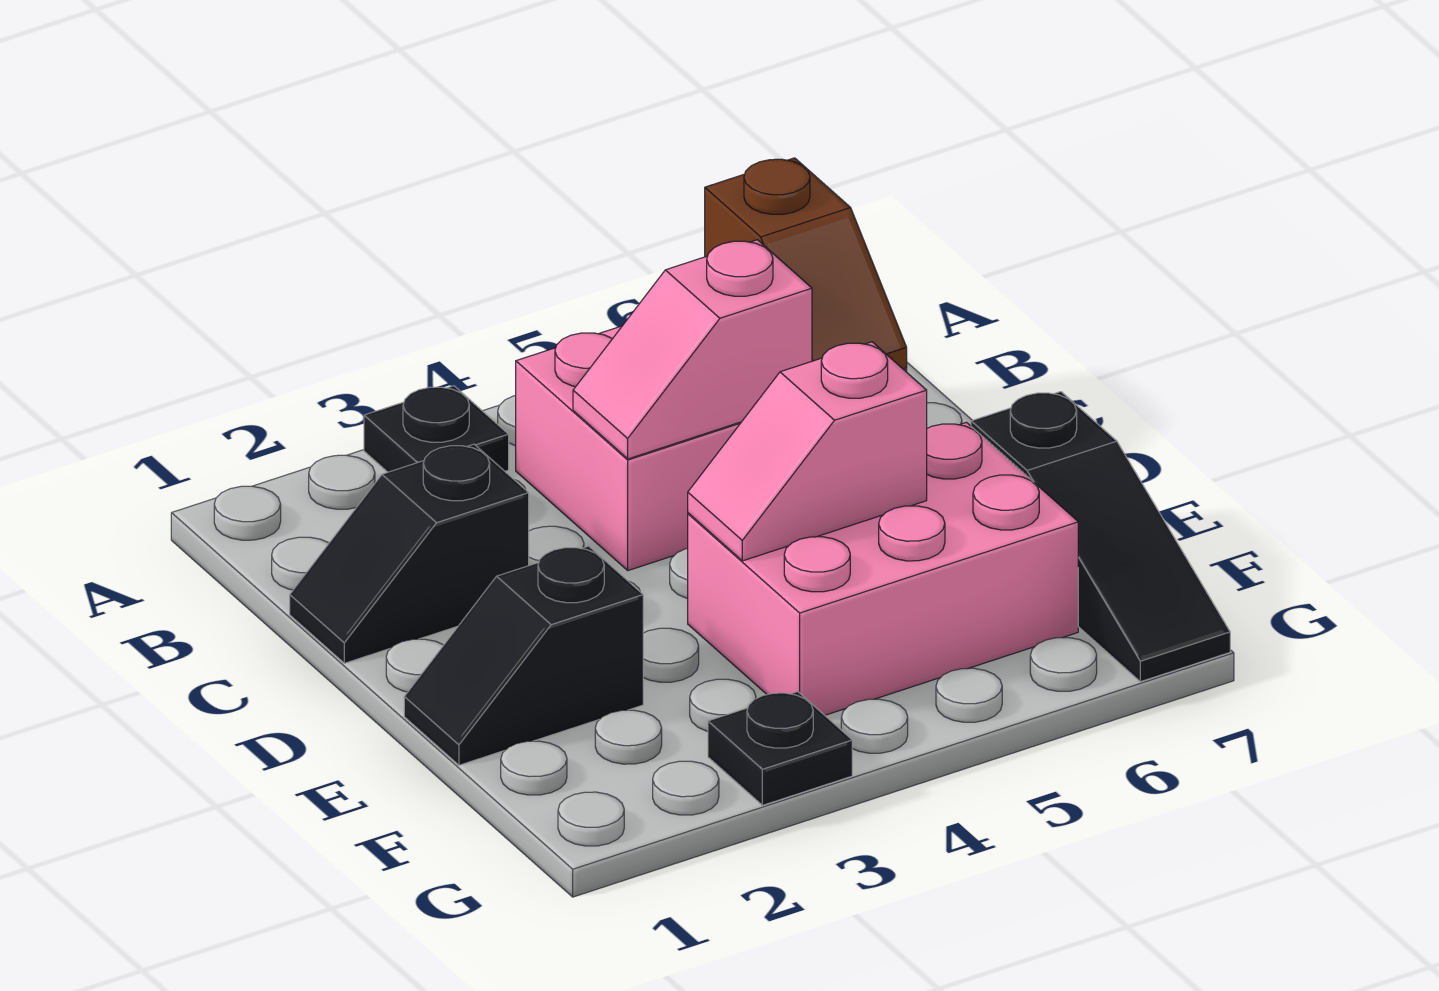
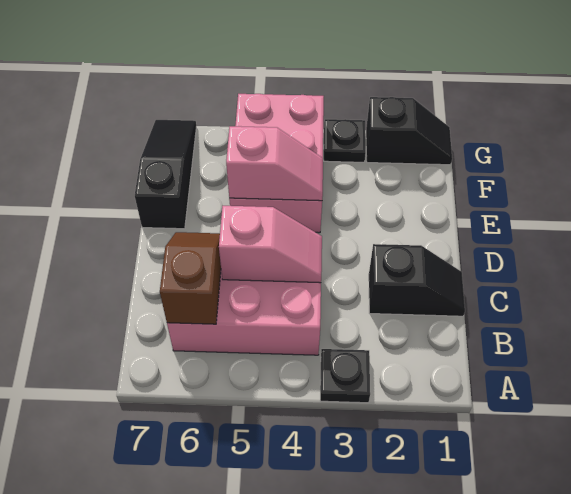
black 1x2 slope [404,546,643,765] -> black 1x2 slope moved to [366,97,452,165]
pink 2x3 brick [688,422,1078,715] -> pink 2x3 brick turned to [229,94,324,233]

